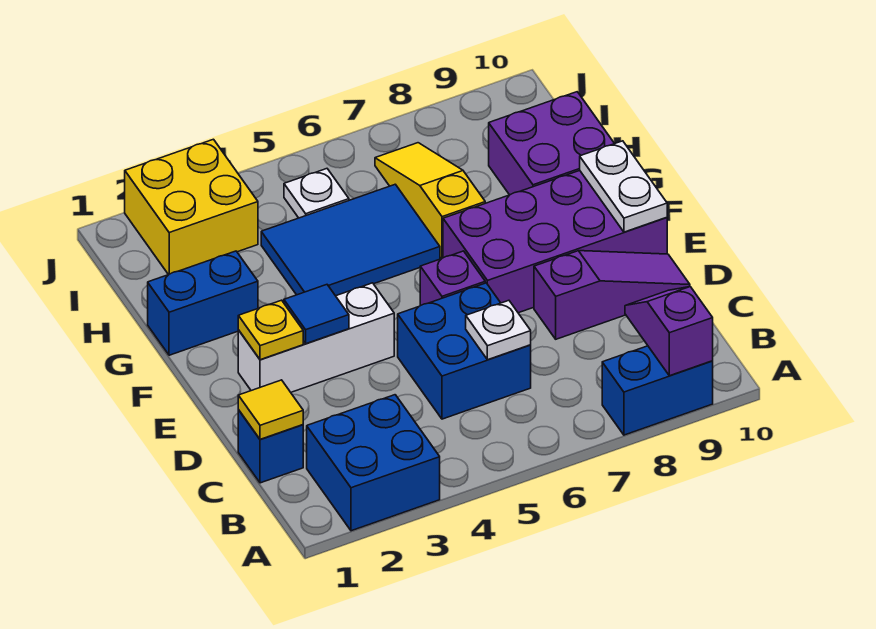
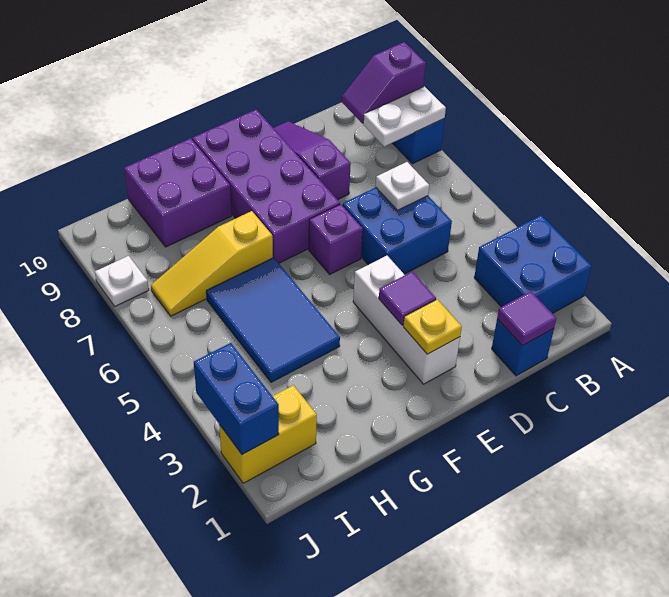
yellow 1x1 tile [238,380,303,440] -> purple 1x1 tile [497,291,556,346]
blue 1x1 tile [284,285,349,344] -> purple 1x1 tile [379,272,436,325]
white 1x2 plate [580,141,667,232] -> white 1x2 plate moved to [363,86,446,147]
blue 1x2 brick [148,251,258,355] -> blue 1x2 brick moved to [194,343,279,455]
yellow 2x2 brick [125,139,258,275] -> yellow 1x2 brick [219,385,317,483]
white 1x1 plate [284,169,349,218] -> white 1x1 plate moved to [95,256,149,306]

